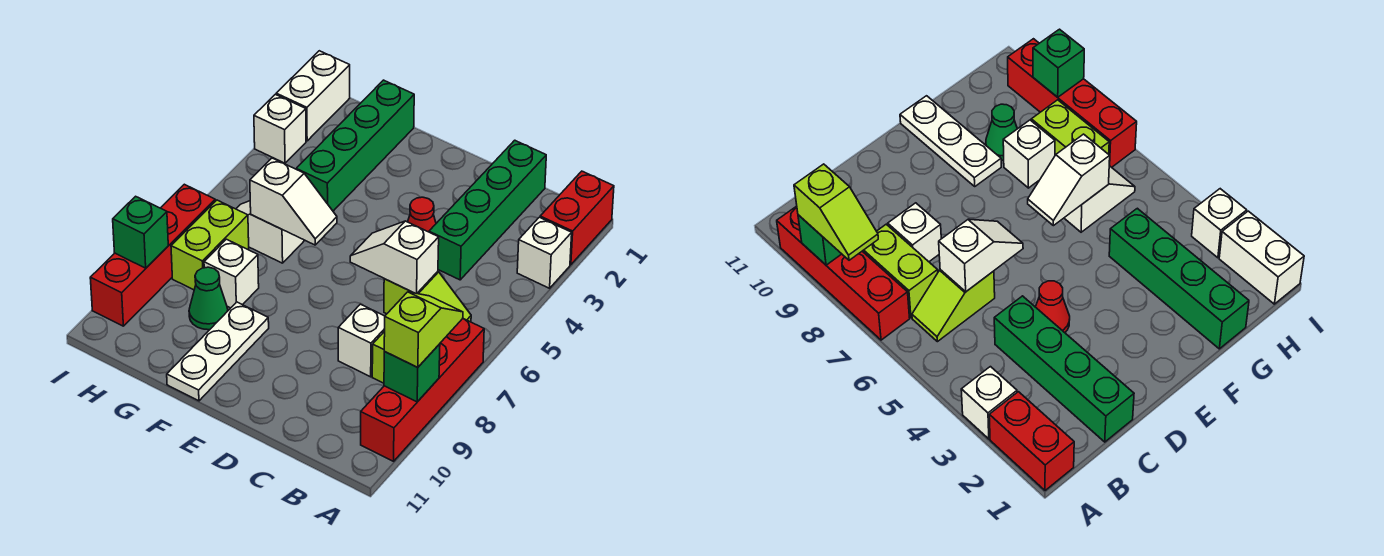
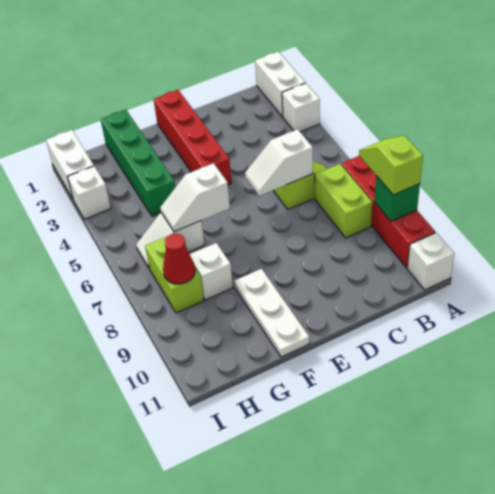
red 1x2 brick [540,171,614,265] -> white 1x2 brick [255,52,305,117]
green 1x4 brick [429,140,546,280] -> none
white 1x1 brick [338,304,385,377] -> white 1x1 brick moved to [407,233,454,290]
red 1x1 cone [408,197,436,232] -> red 1x1 cone moved to [163,234,195,284]
white 1x2 slope [250,158,337,245] -> white 1x2 slope turned to [160,163,230,232]
green 1x1 cone [189,267,228,330] -> none
red 1x4 brick [90,184,215,326] -> red 1x4 brick moved to [154,90,231,185]
green 1x1 brick [113,196,168,268] -> none

